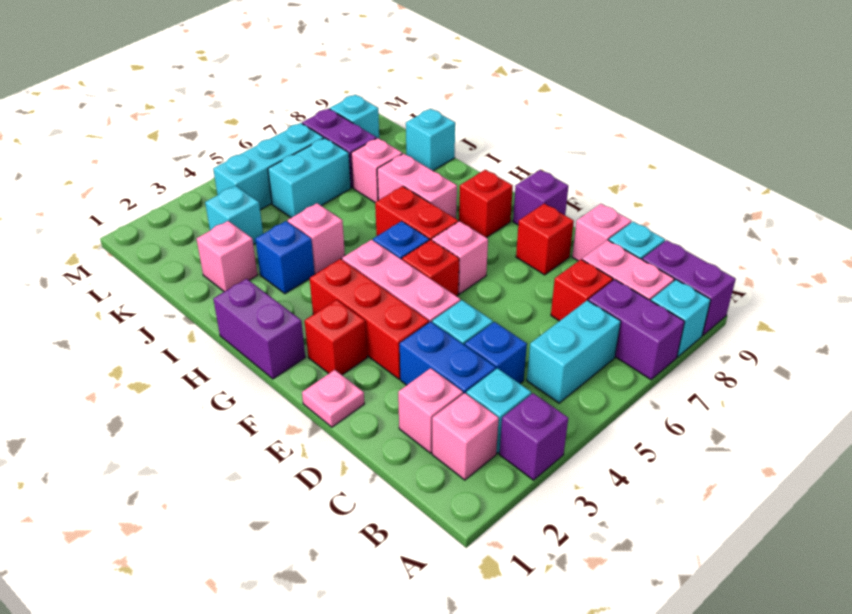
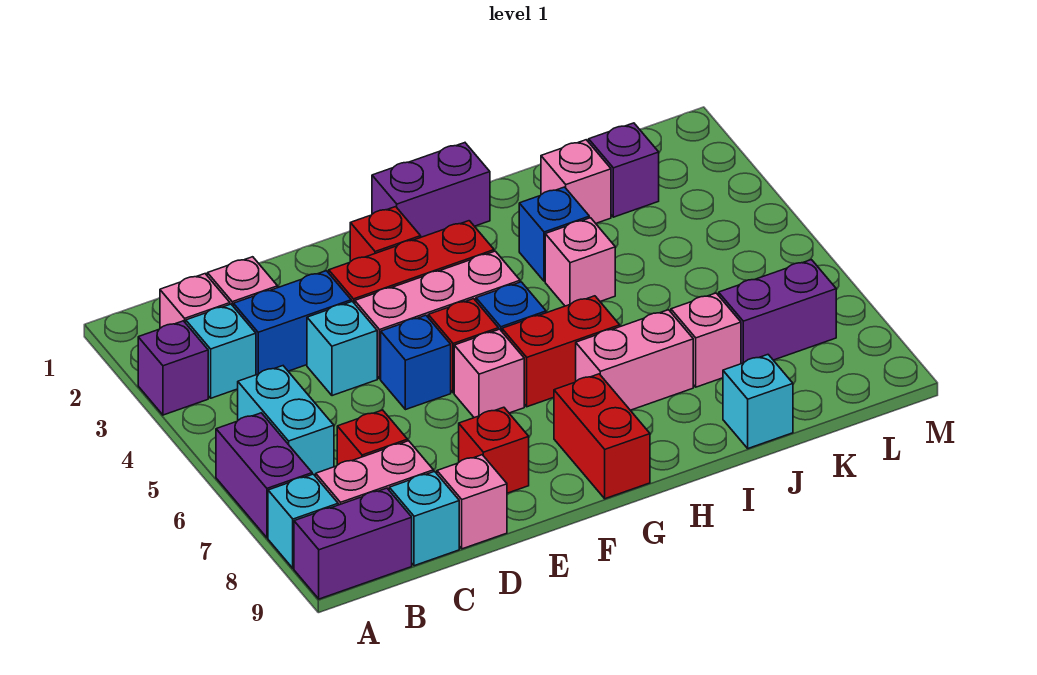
purple 1x2 brick [588,280,685,380] -> purple 1x2 brick turned to [216,413,312,538]
blue 1x1 brick [465,322,527,384] -> blue 1x1 brick moved to [381,315,451,410]
pink 1x1 plate [302,370,364,427] -> none
purple 1x1 brick [513,170,568,225] -> purple 1x1 brick moved to [589,123,659,217]
red 1x1 brick [459,170,513,238] -> red 1x2 brick [554,374,650,499]
cyan 1x1 brick [205,186,263,245] -> none
cyan 1x2 brick [268,138,351,218] -> none
cyan 1x3 brick [213,123,324,210] -> none
cyan 1x1 brick [330,95,379,138] -> none

